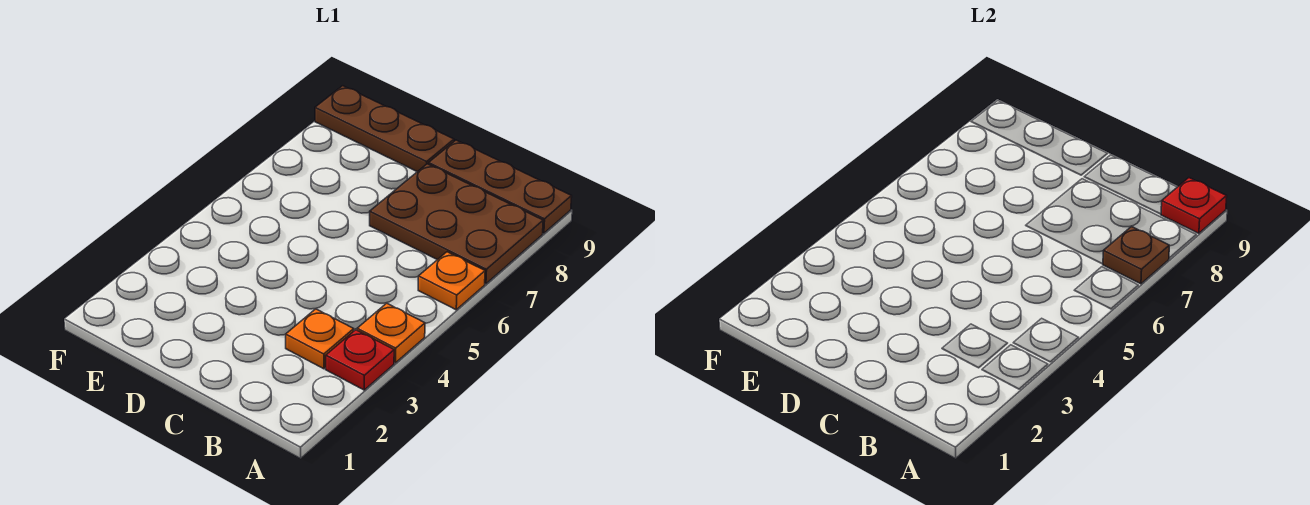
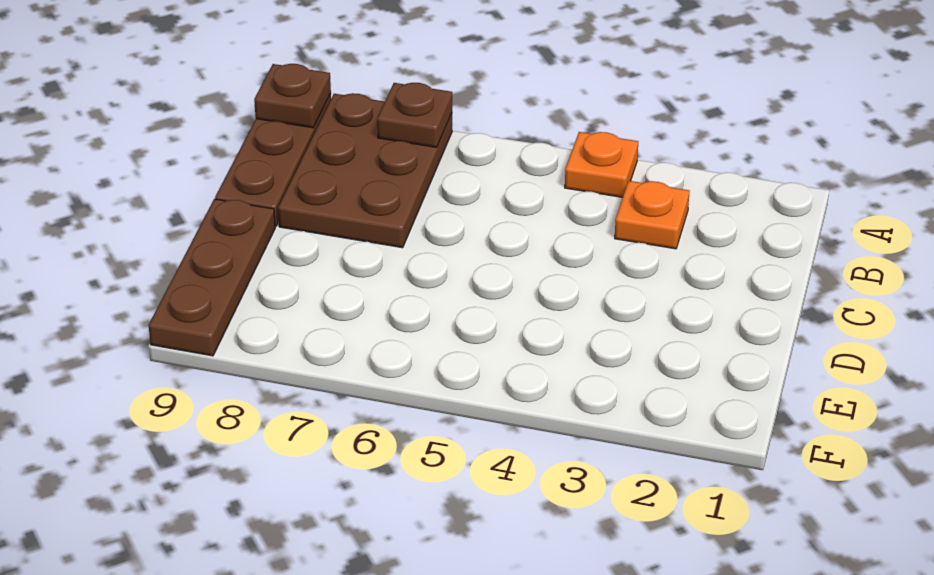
red 1x1 plate [326,330,394,390] -> none
orange 1x1 plate [418,252,485,310] -> none
red 1x1 plate [1161,178,1227,233] -> brown 1x1 plate [254,64,331,128]

